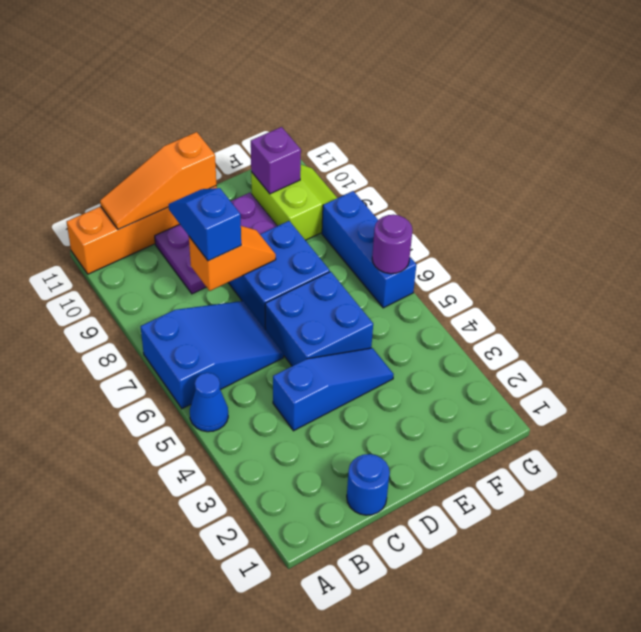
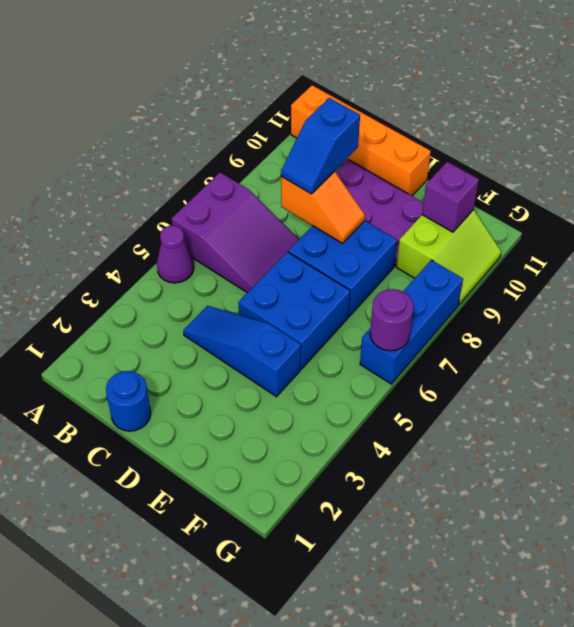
blue 1x1 cone [190,373,228,432] -> purple 1x1 cone [157,226,194,283]
blue 2x3 slope [141,301,284,409] -> purple 2x3 slope [172,173,299,293]
orange 1x3 slope [100,132,216,229] -> none
blue 1x3 slope [273,348,394,431] -> blue 1x3 slope turned to [183,306,301,397]
blue 1x2 slope [169,188,241,261] -> blue 1x2 slope turned to [281,98,360,194]

